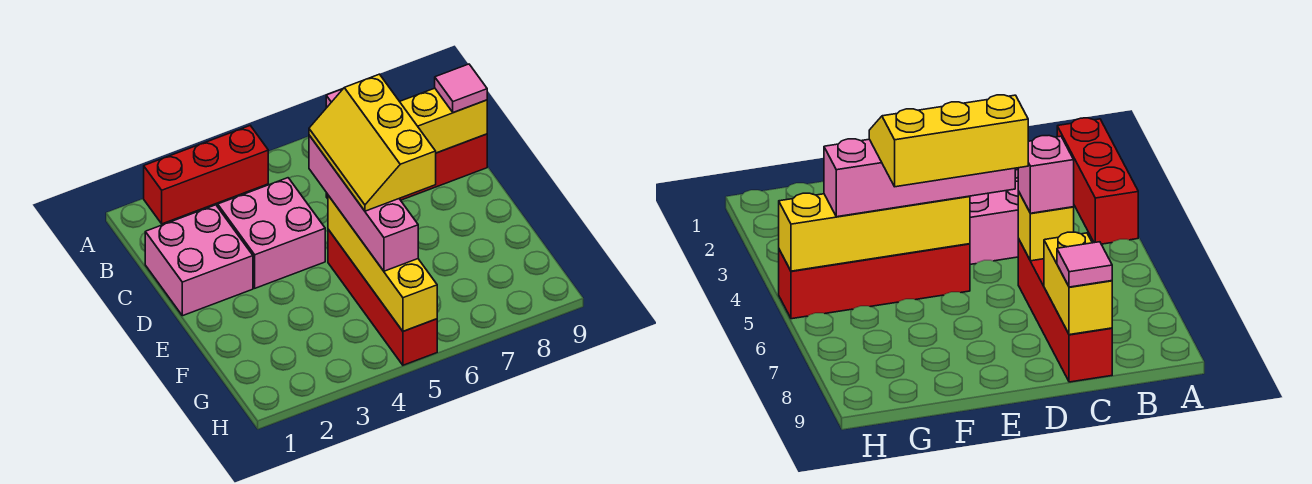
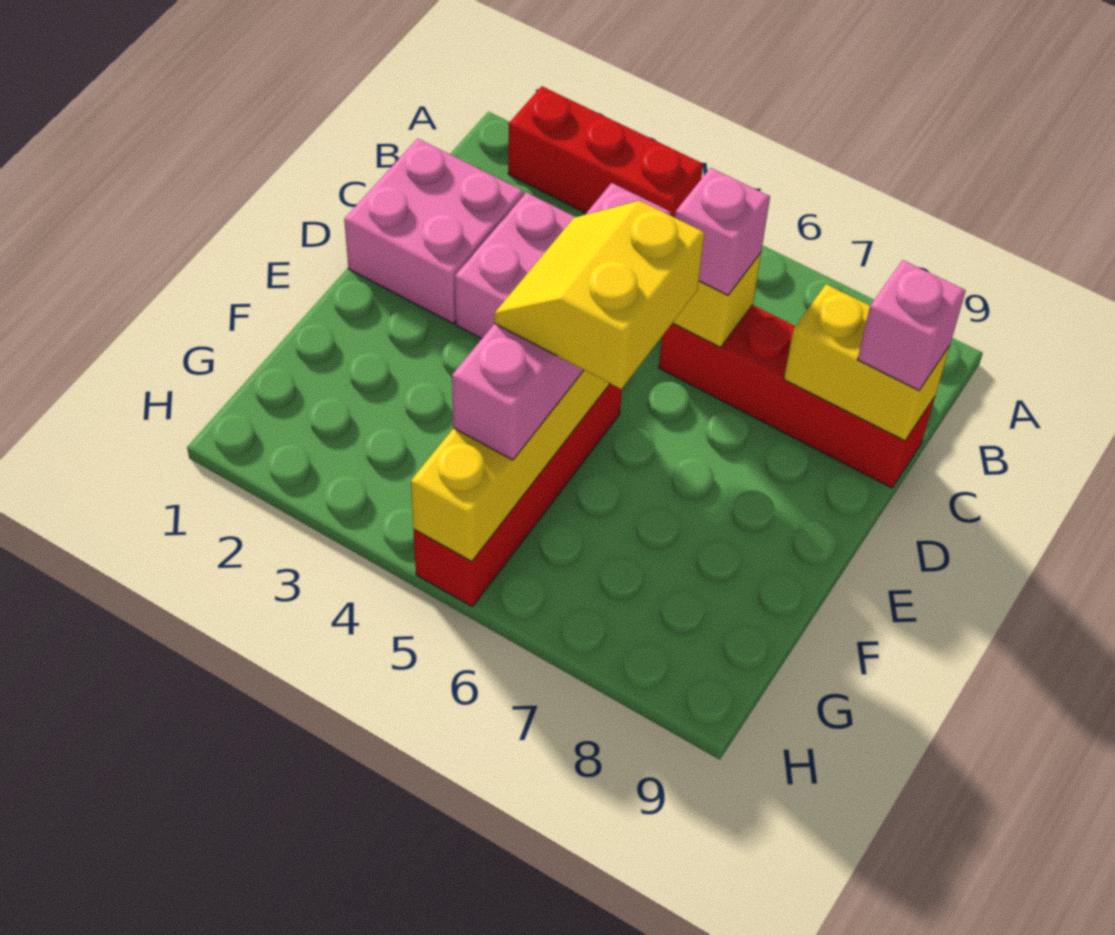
pink 1x1 tile [435,64,487,113] -> pink 1x1 brick [857,260,966,390]
yellow 2x3 slope [309,74,436,211] -> yellow 2x2 slope [494,201,705,389]

